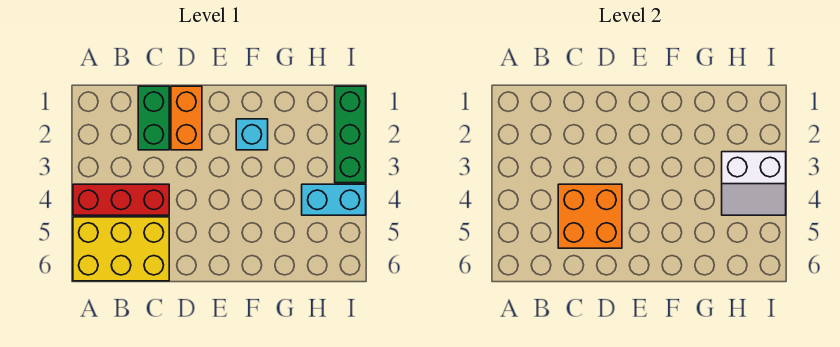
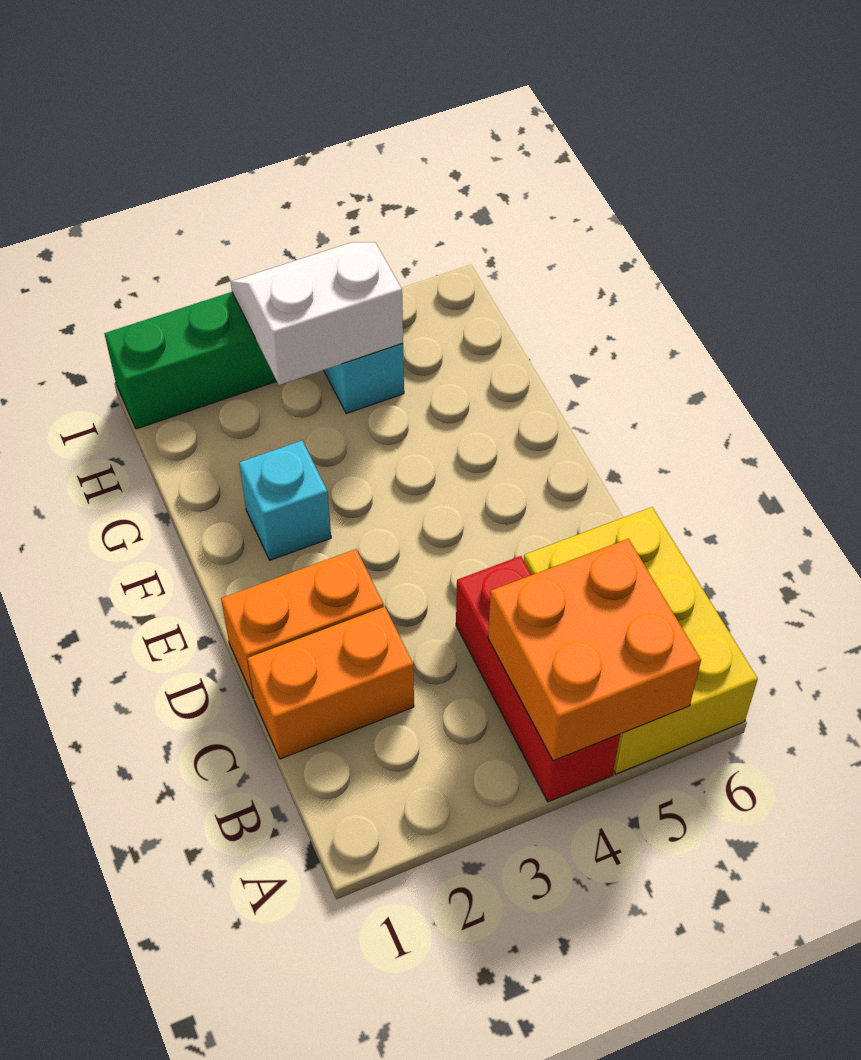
green 1x2 brick [138,86,169,150] -> orange 1x2 brick [247,607,414,759]
orange 2x2 brick [558,184,622,248] -> orange 2x2 brick moved to [488,539,701,761]
white 2x2 slope [722,152,786,215] -> white 2x2 slope turned to [231,242,403,385]

